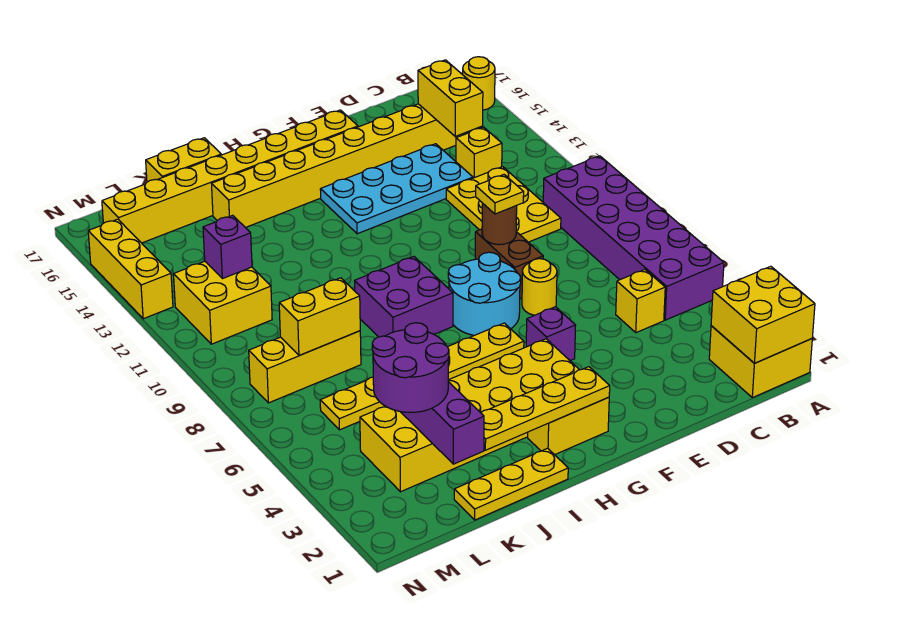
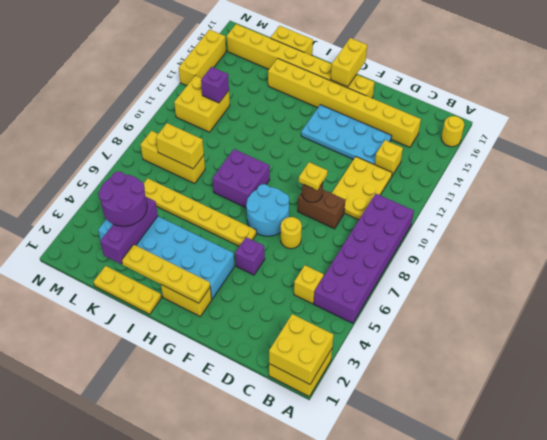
yellow 1x2 brick [418,60,483,136] -> yellow 1x2 brick moved to [331,38,367,87]
brown 1x2 brick [475,229,543,299] -> brown 1x2 brick turned to [298,190,345,229]
yellow 2x6 brick [360,339,579,492] -> cyan 2x6 brick [98,216,234,299]

